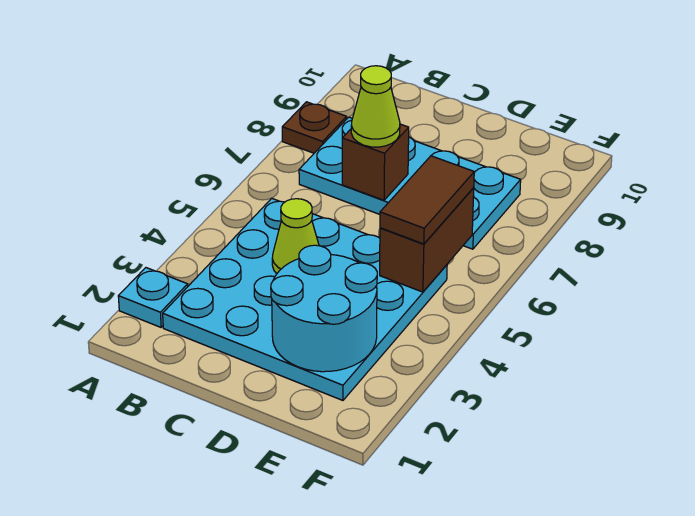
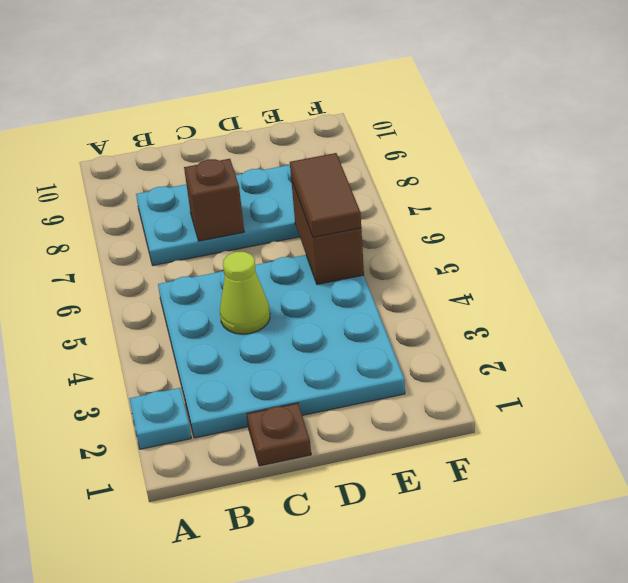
brown 1x1 plate [282,102,347,153] -> brown 1x1 plate moved to [247,403,311,466]
lime 1x1 cone [351,66,400,147] -> none
cyan 2x2 round brick [271,245,377,372] -> none

